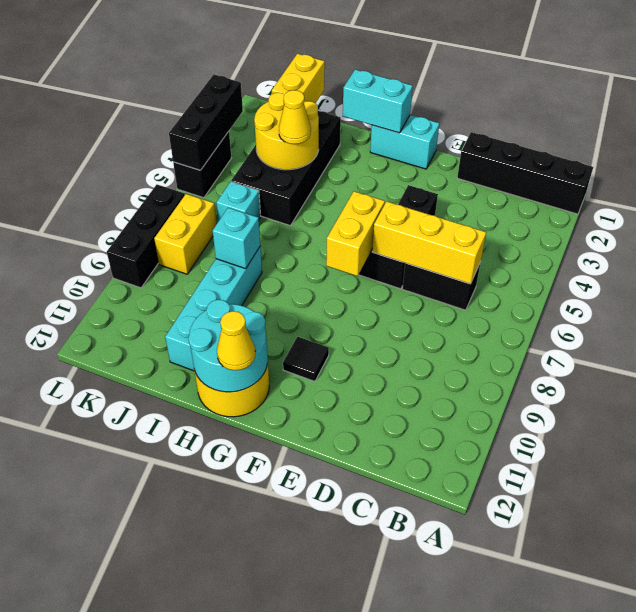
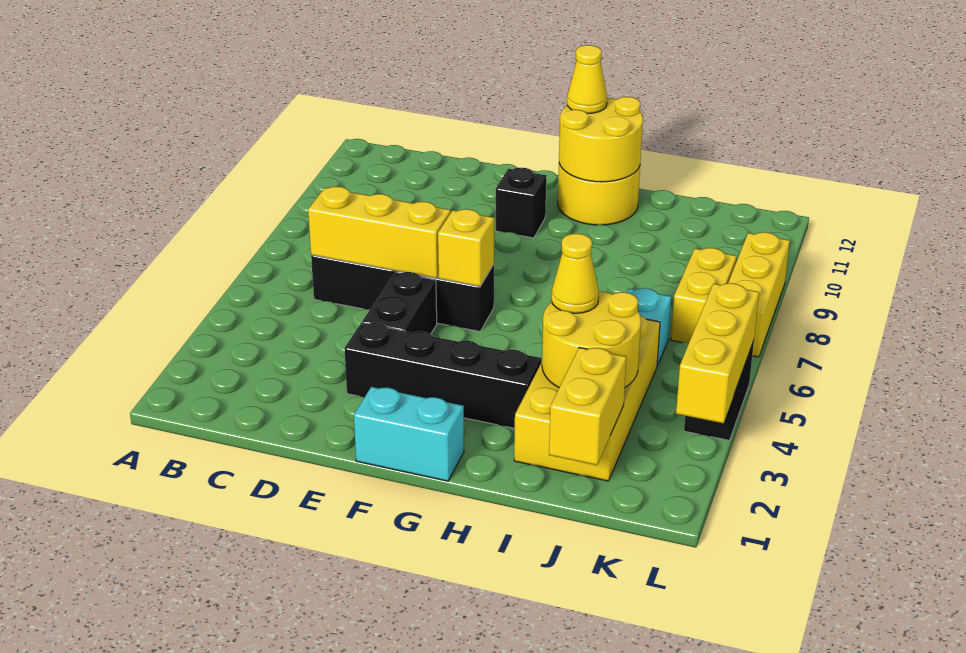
black 1x4 brick [457,132,593,214] -> black 1x4 brick moved to [344,323,541,428]
yellow 1x2 brick [326,191,385,276] -> yellow 1x1 brick [438,209,494,286]
black 1x1 tile [283,337,329,381] -> black 1x1 brick [496,168,546,238]
cyan 1x2 brick [343,70,413,133] -> none
cyan 2x2 round brick [188,300,268,392] -> yellow 2x2 round brick [559,97,643,182]
black 2x4 brick [231,111,341,226] -> yellow 2x4 brick [514,316,660,481]
cyan 1x4 brick [165,247,262,371] -> none
cyan 1x1 brick [213,208,260,269] -> none
black 1x3 brick [169,75,243,170] -> yellow 1x3 brick [676,283,759,423]
black 1x3 brick [107,185,185,288] -> yellow 1x3 brick [728,232,790,357]

